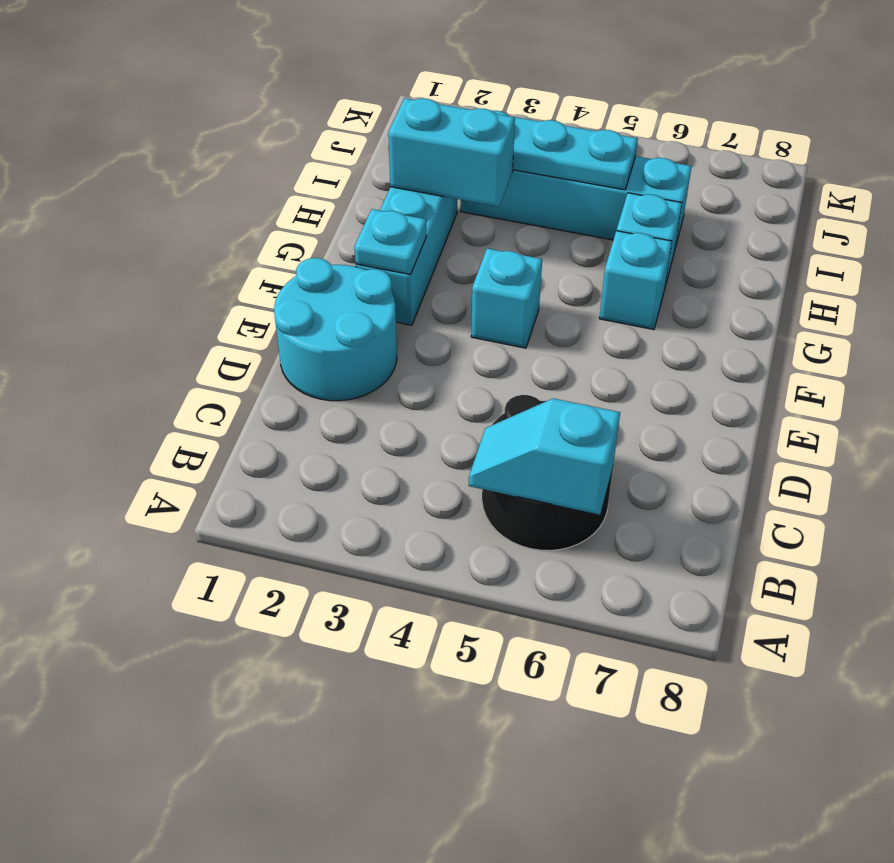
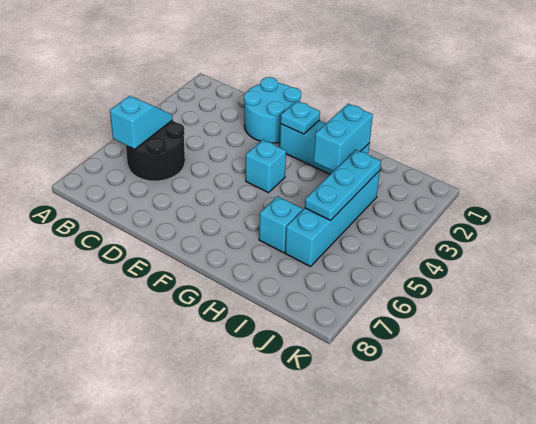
cyan 1x1 brick [599,231,672,329] -> none

